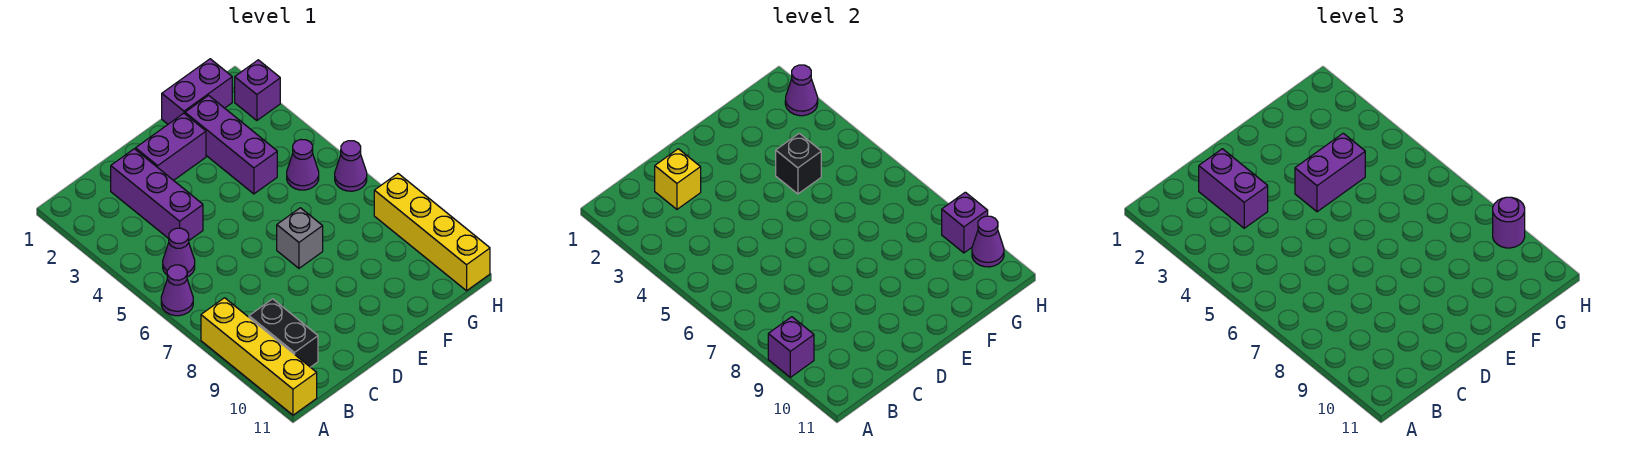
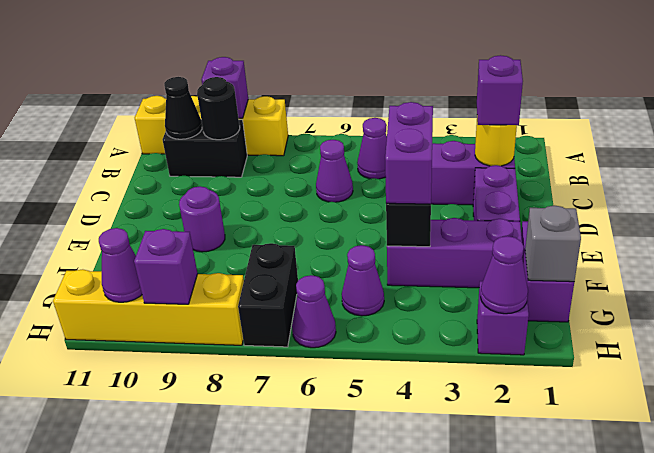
purple 1x1 cone [161,265,193,316] -> purple 1x1 cone moved to [316,140,353,202]
none -> black 1x1 round brick [197,77,240,140]
none -> black 1x1 cone [164,77,202,139]
yellow 1x1 brick [655,149,701,209] -> yellow 1x1 round brick [475,122,517,166]
purple 1x2 brick [1199,149,1268,228] -> purple 1x1 brick [477,55,523,125]
grey 1x1 brick [277,208,323,268] -> grey 1x1 brick moved to [525,205,581,282]
none -> black 1x2 brick [238,243,298,347]
purple 1x1 round brick [1493,197,1525,248] -> purple 1x1 round brick moved to [179,186,225,252]

